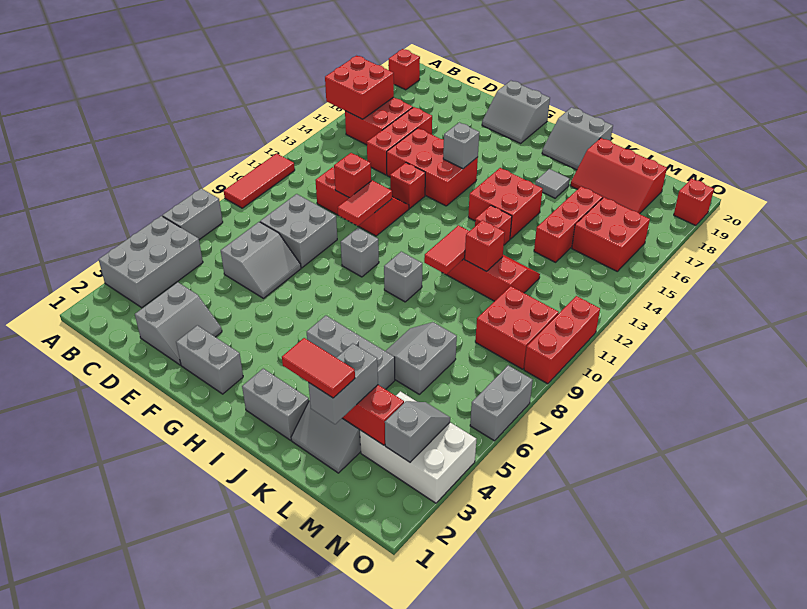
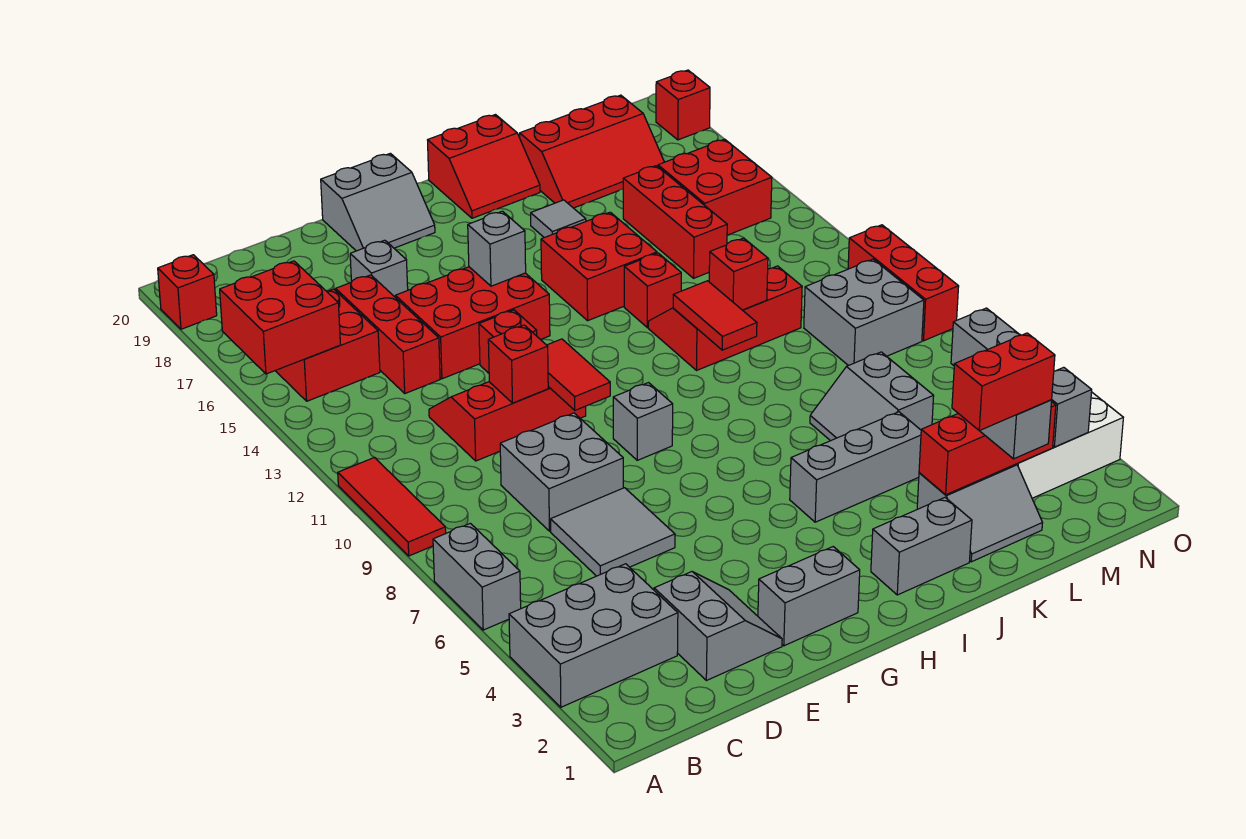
grey 2x3 brick [99,216,203,308] -> grey 2x3 brick turned to [509,564,678,707]
grey 2x2 slope [221,222,301,298] -> grey 2x2 tile [551,488,675,576]
grey 1x1 brick [384,252,422,302] -> grey 1x1 brick moved to [350,240,408,297]
grey 2x2 slope [542,107,613,170] -> red 2x2 slope [428,115,540,218]
red 1x2 tile [282,338,355,398] -> red 1x2 brick [952,333,1055,431]
red 2x2 brick [475,286,559,369] -> grey 2x2 brick [804,259,924,366]

